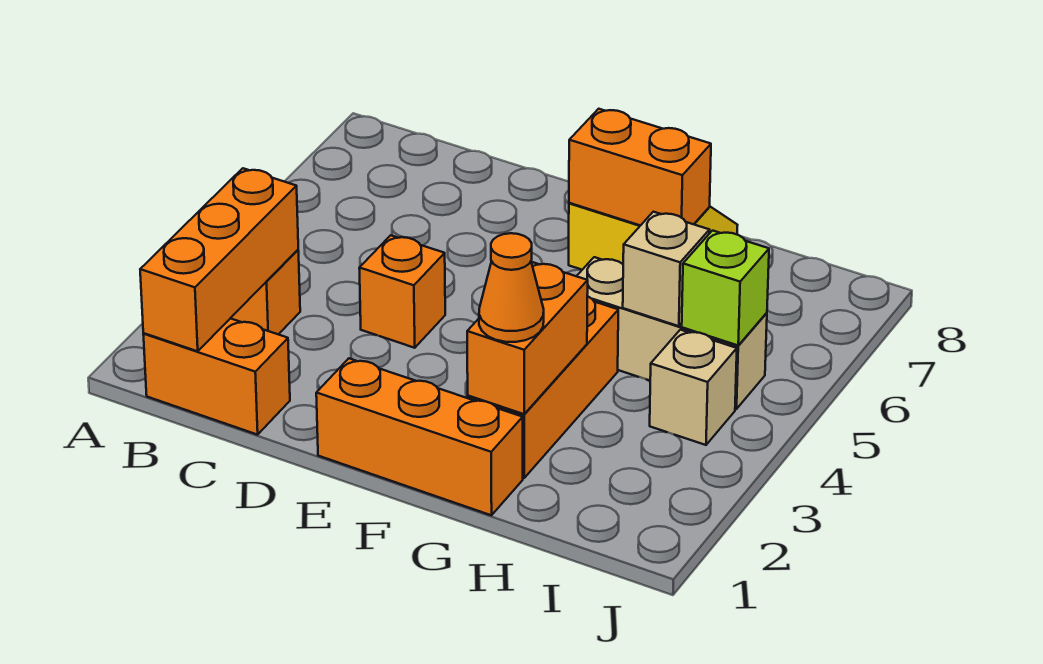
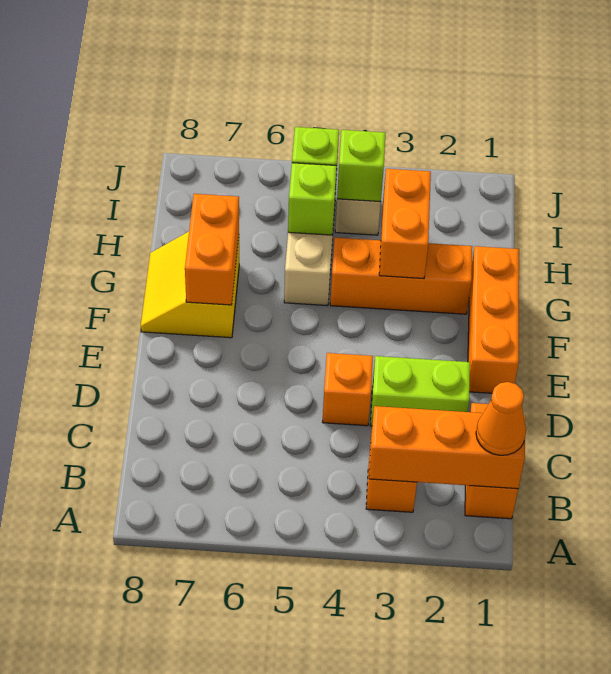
none -> lime 1x2 brick [370,356,470,426]
orange 1x2 brick [467,262,588,414] -> orange 1x2 brick turned to [379,169,431,279]
orange 1x1 cone [479,233,544,342] -> orange 1x1 cone moved to [476,382,526,455]
tan 1x1 brick [623,212,709,326] -> lime 1x1 brick [288,163,337,235]
none -> lime 1x1 brick [337,130,386,202]

